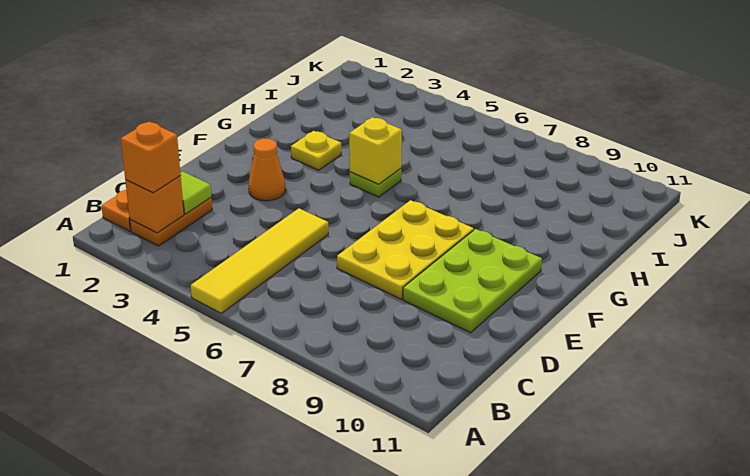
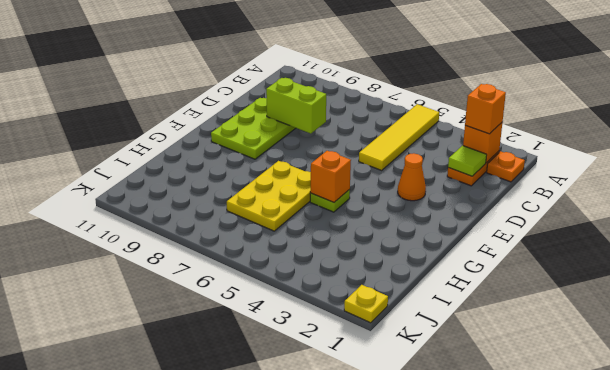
yellow 2x3 plate [337,200,474,299] -> yellow 2x3 plate moved to [227,161,311,231]
none -> lime 1x2 brick [266,78,326,134]
yellow 1x1 plate [291,131,341,170] -> yellow 1x1 plate moved to [344,285,388,323]
yellow 1x1 brick [349,117,402,184] -> orange 1x1 brick [310,151,351,202]

